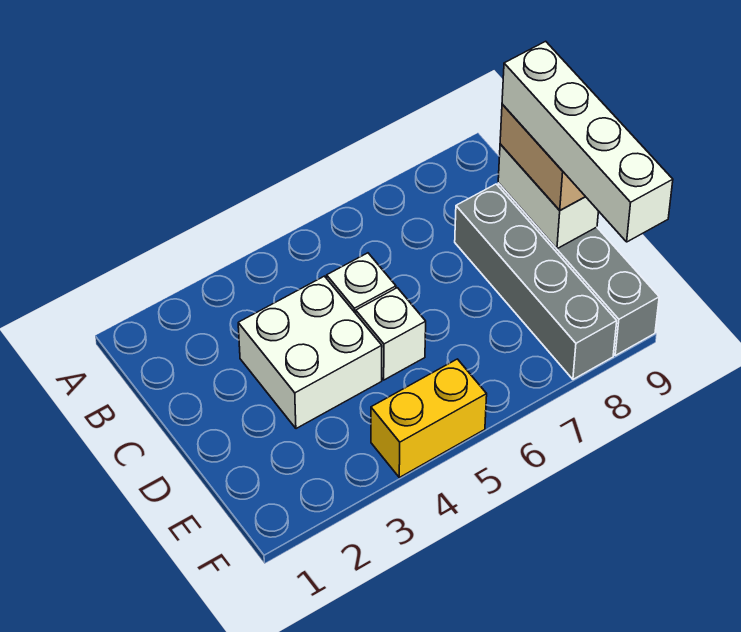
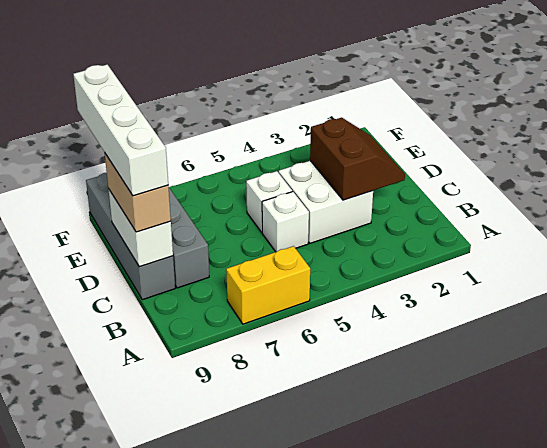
none -> brown 2x2 slope [310,118,405,200]
yellow 1x2 brick [371,359,487,477] -> yellow 1x2 brick moved to [226,246,310,324]

